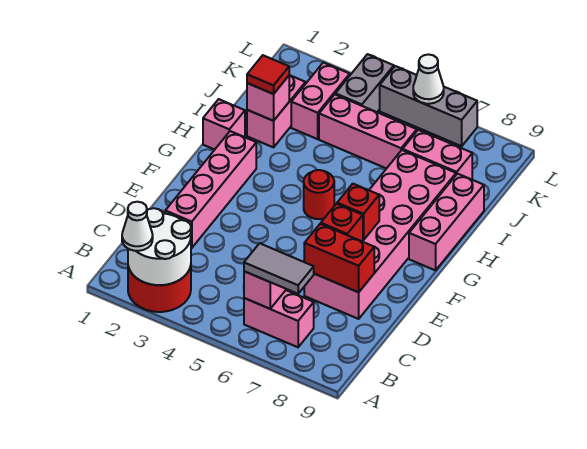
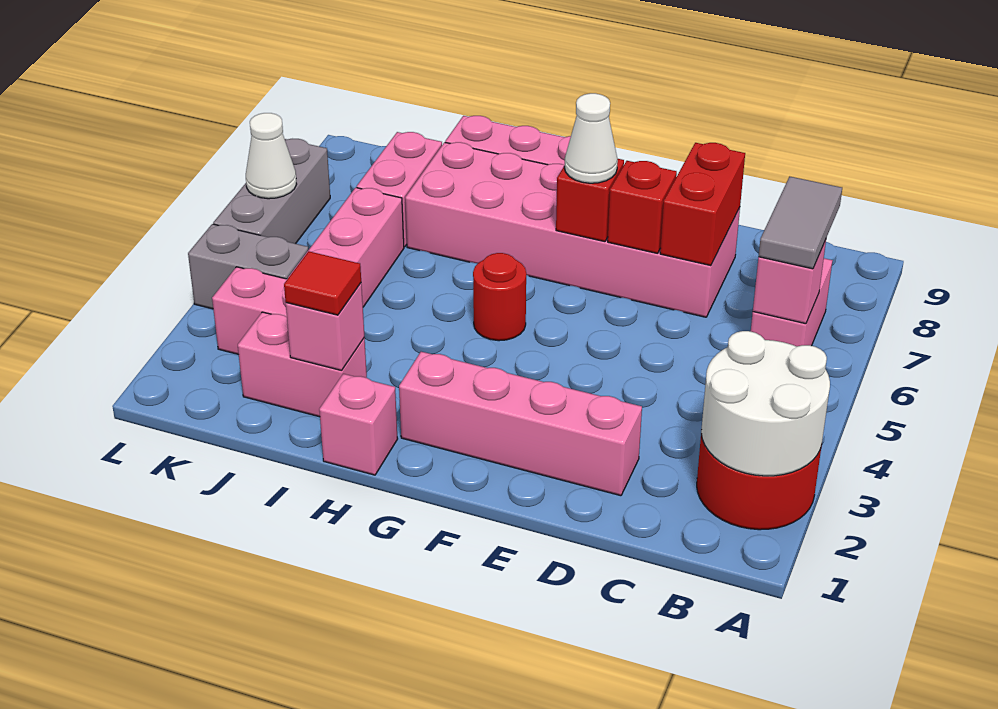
white 1x1 cone [122,202,153,251] -> white 1x1 cone moved to [564,93,618,183]

